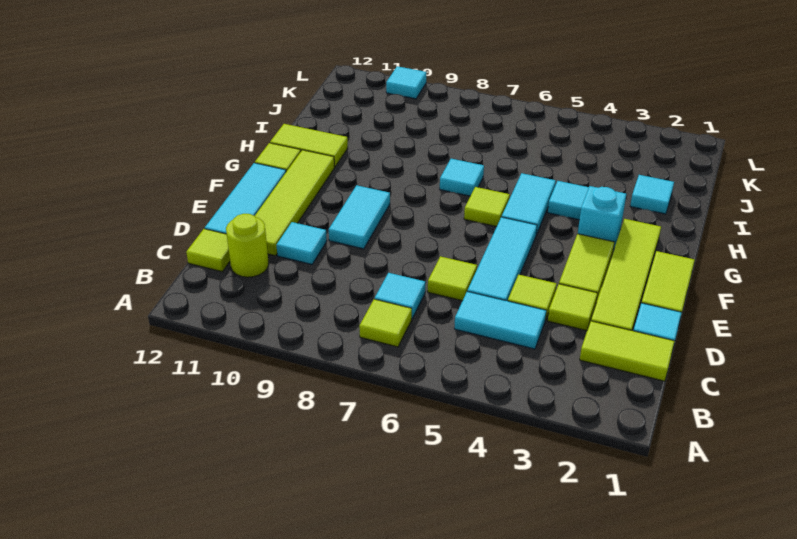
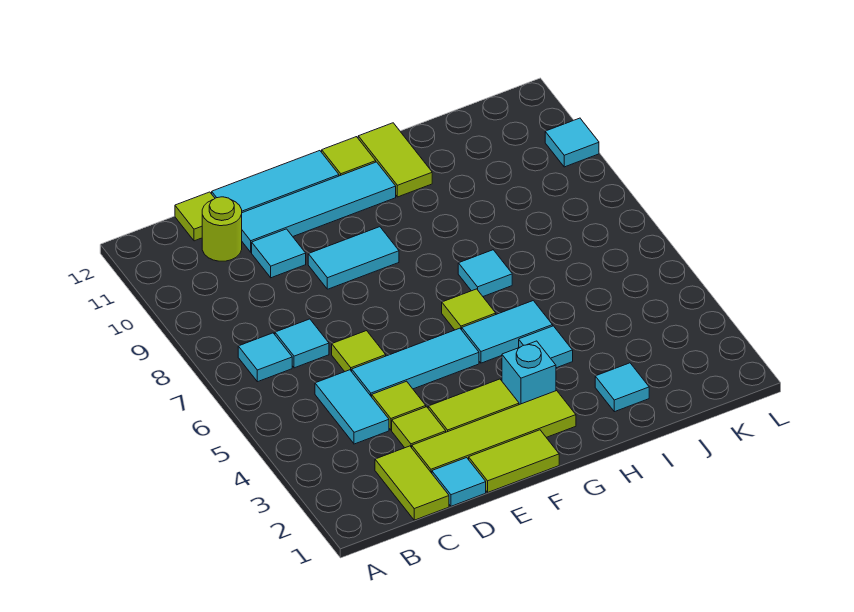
lime 1x1 tile [359,299,412,347] -> cyan 1x1 tile [238,333,292,382]
lime 1x4 tile [255,150,335,256] -> cyan 1x4 tile [242,162,396,252]

